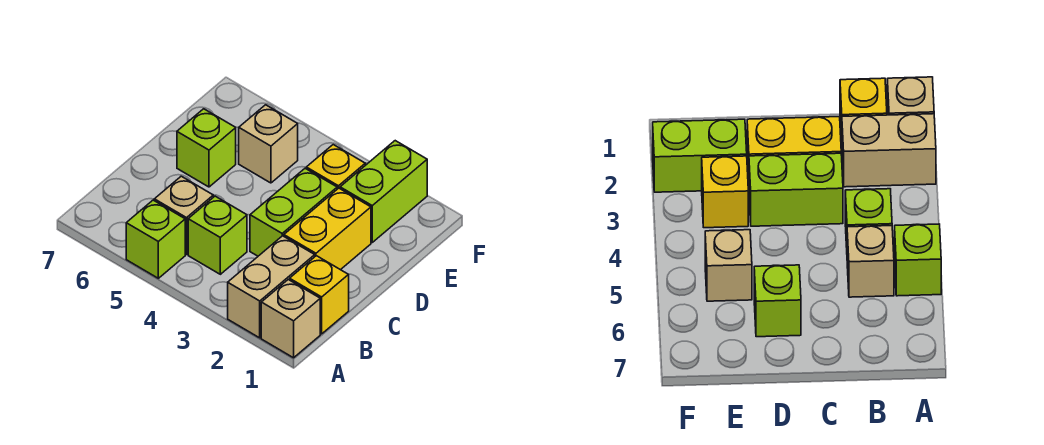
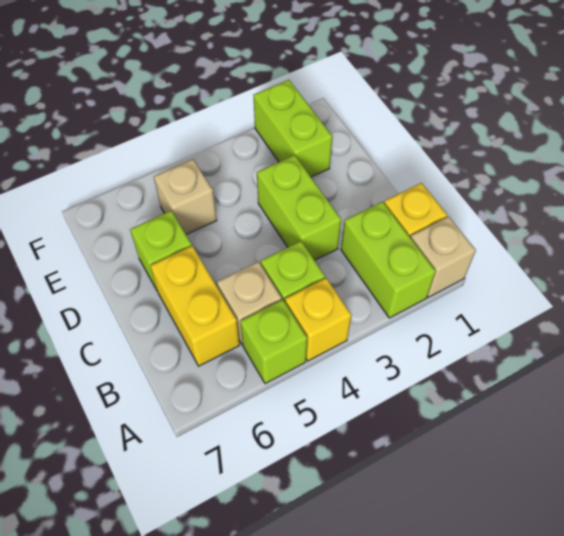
tan 1x2 brick [228,236,315,338] -> lime 1x2 brick [341,202,436,318]
yellow 1x2 brick [284,188,371,270] -> yellow 1x2 brick moved to [150,246,240,366]
yellow 1x1 brick [306,145,365,189] -> yellow 1x1 brick moved to [285,278,351,361]

